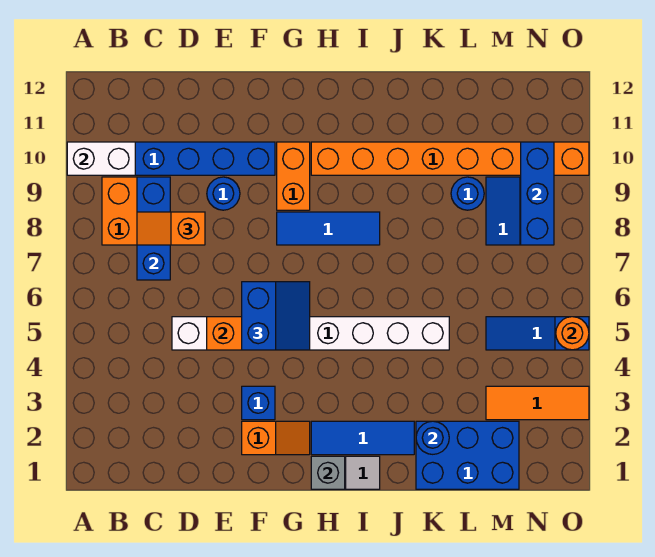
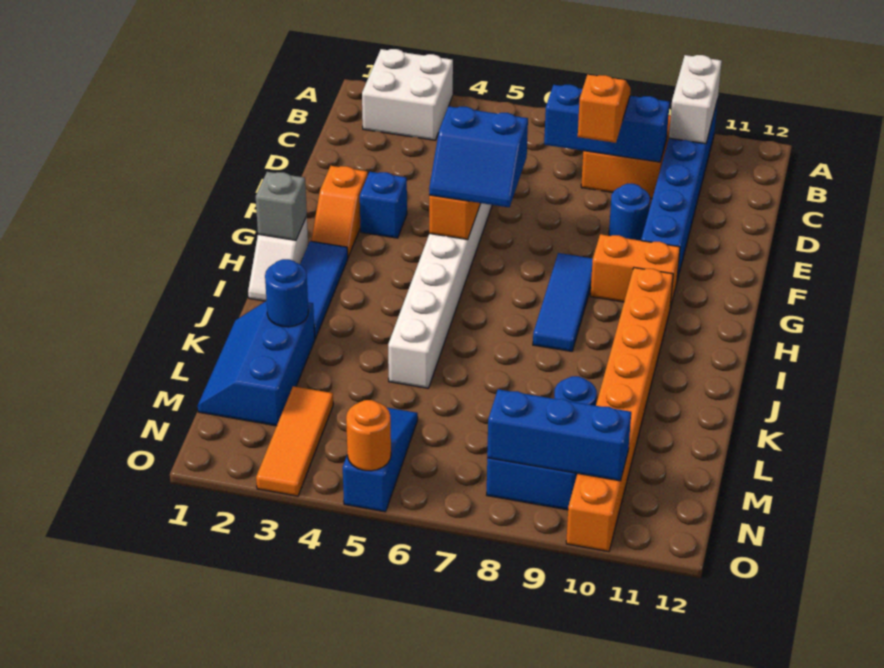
none -> white 2x2 brick [362,49,453,140]
blue 2x3 brick [416,421,519,489] -> blue 2x3 slope [198,301,315,426]

